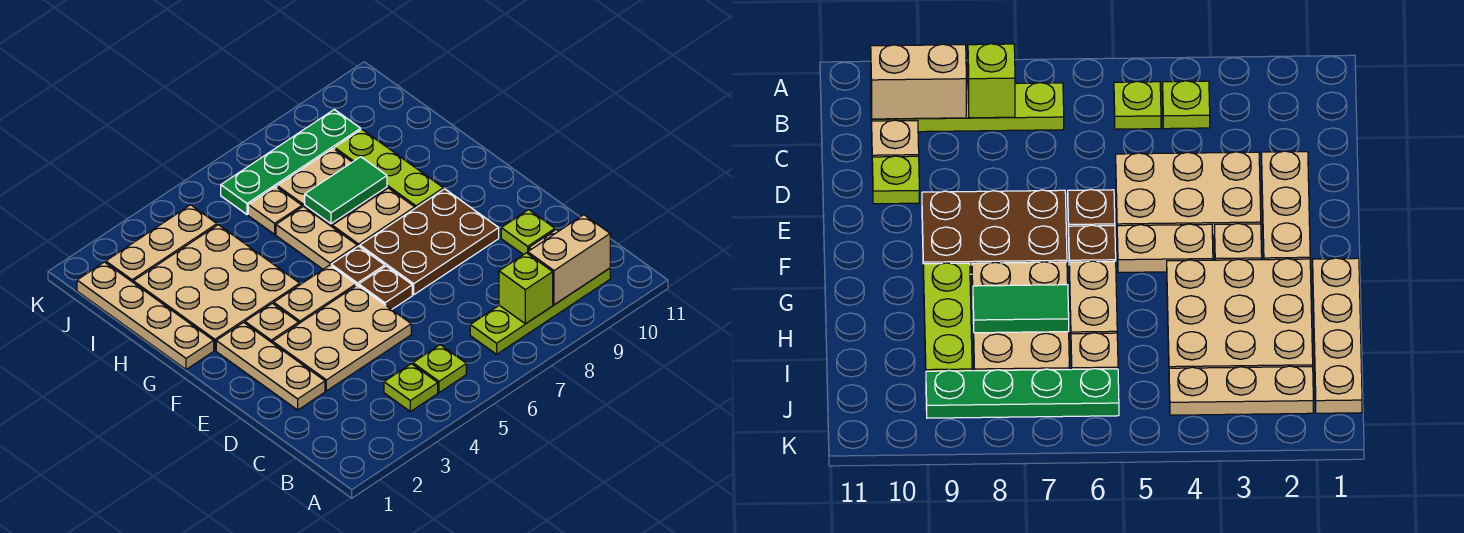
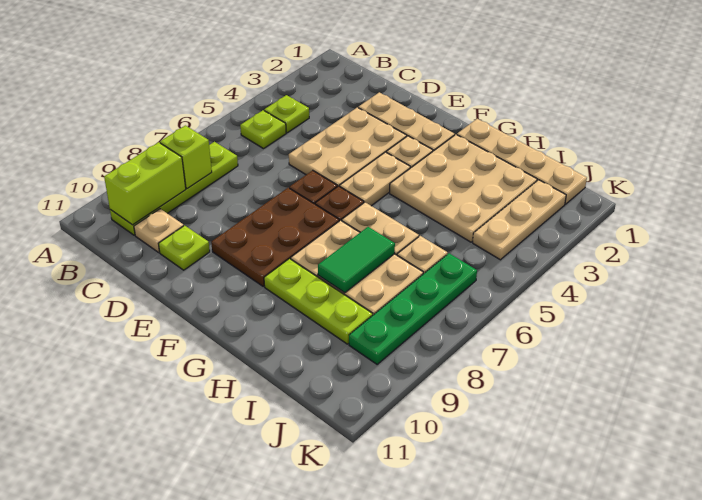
tan 1x2 brick [528,215,610,305] -> lime 1x2 brick [104,142,186,225]

